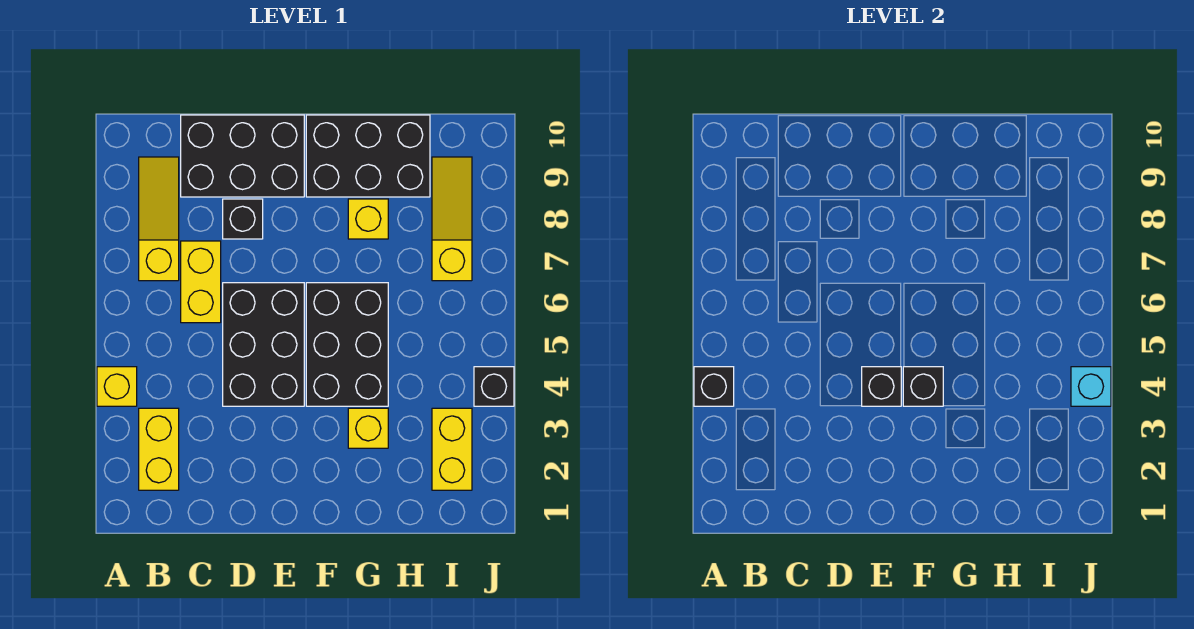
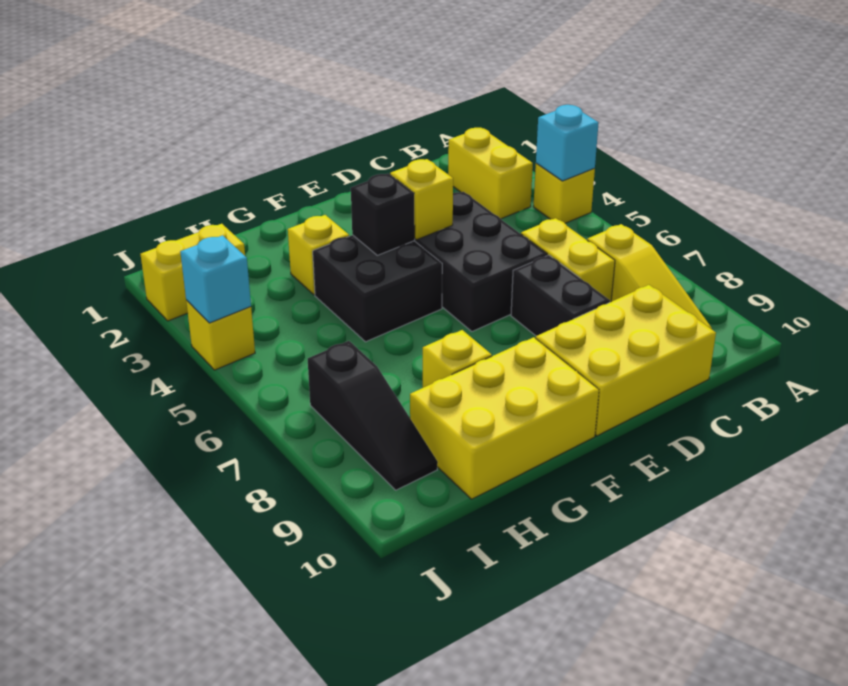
black 1x1 brick [694,367,734,406] -> cyan 1x1 brick [536,105,598,181]
black 2x3 brick [181,115,304,197] -> yellow 2x3 brick [536,285,716,436]
black 1x1 brick [223,199,263,239] -> black 1x2 brick [511,255,610,336]
black 1x1 brick [862,367,901,406] -> yellow 1x1 brick [390,159,453,240]
black 2x3 brick [306,283,388,406] -> black 2x2 brick [313,235,442,342]
black 2x3 brick [306,115,430,197] -> yellow 2x3 brick [410,337,599,499]
yellow 1x2 brick [432,408,472,490] -> yellow 1x2 brick turned to [140,224,245,321]
yellow 1x3 slope [432,157,472,281] -> black 1x3 slope [308,341,438,490]
black 1x1 brick [474,367,514,406] -> yellow 1x1 brick [186,300,255,370]

